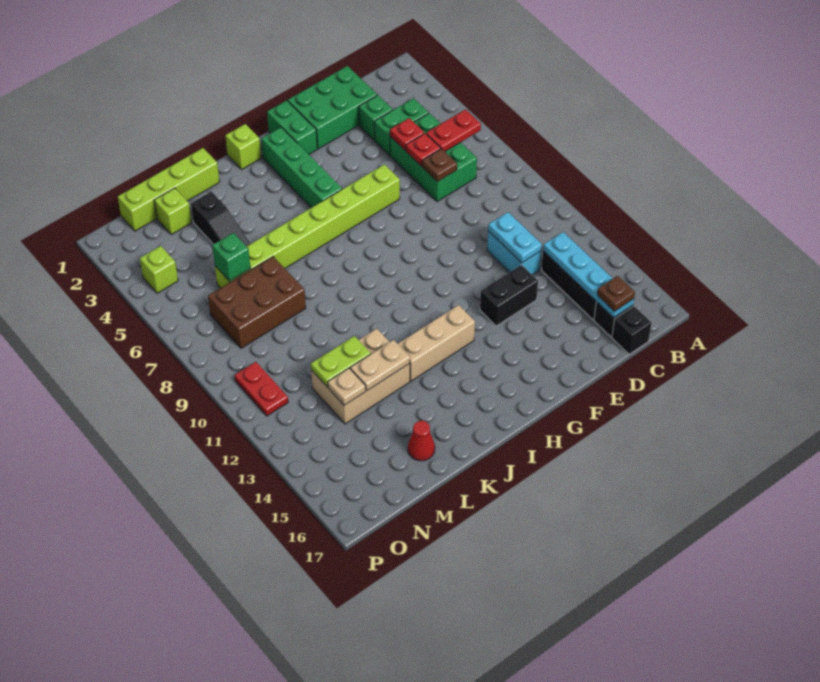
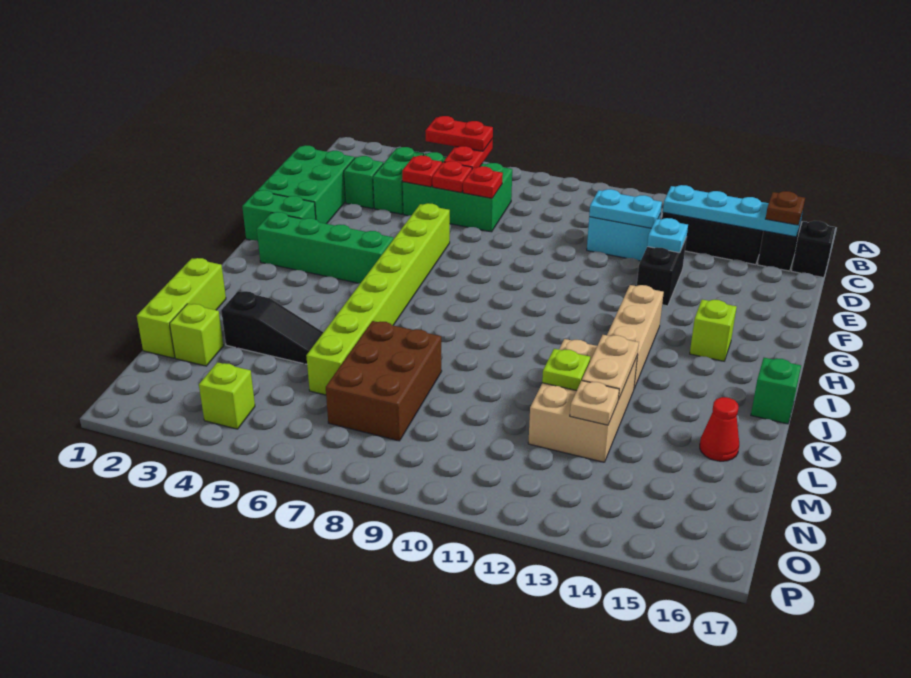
brown 1x1 plate [422,149,457,182] -> red 1x1 plate [463,166,503,198]
none -> cyan 1x1 plate [647,218,688,253]
lime 1x1 brick [225,124,261,169] -> lime 1x1 brick moved to [690,299,737,361]
lime 1x4 brick [118,148,220,231] -> lime 1x3 brick [137,258,226,358]
lime 1x2 plate [311,336,371,387] -> lime 1x1 plate [542,349,590,391]
green 1x1 brick [212,233,250,281] -> green 1x1 brick moved to [751,358,801,424]
red 1x2 plate [235,362,288,416] -> red 1x2 plate moved to [425,116,493,151]

